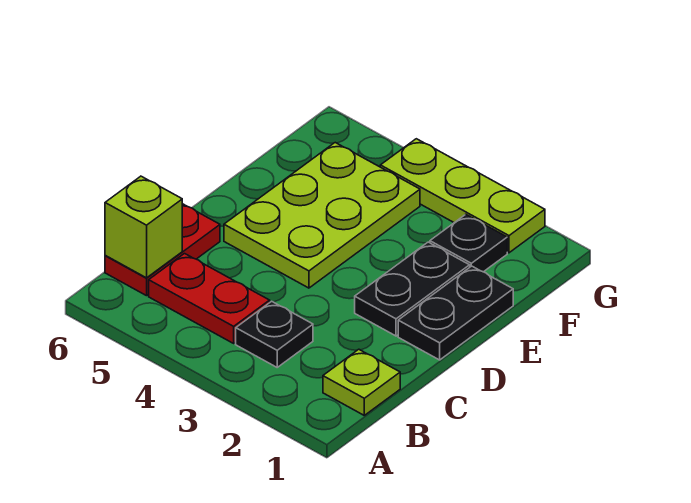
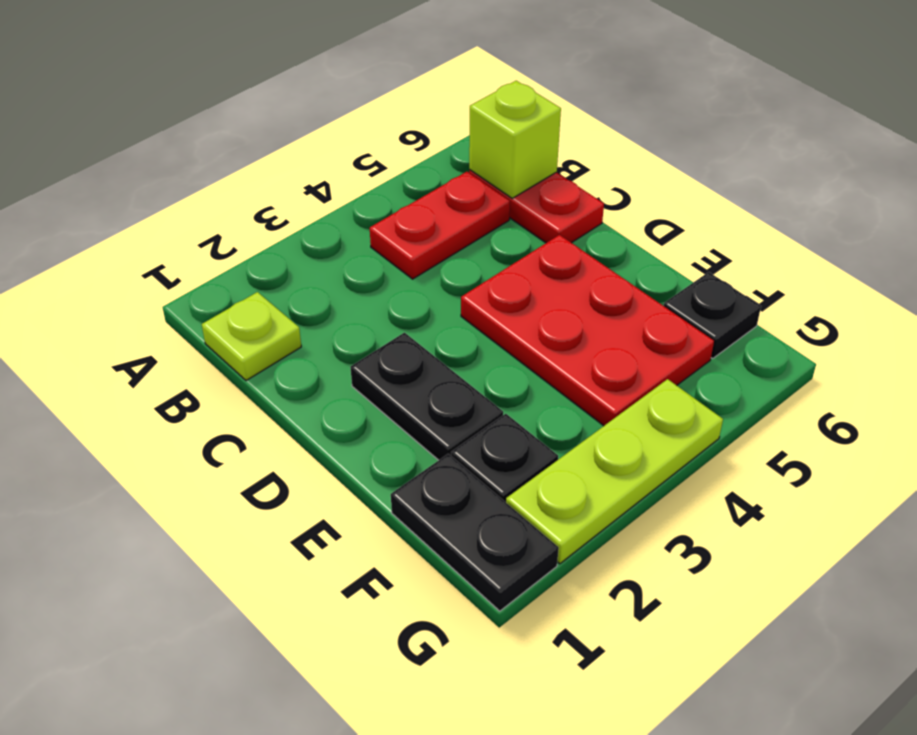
black 1x1 plate [236,301,313,367] -> black 1x1 plate moved to [664,272,761,358]
black 1x2 plate [398,266,513,360] -> black 1x2 plate moved to [391,454,559,611]
lime 2x3 plate [224,143,420,288] -> red 2x3 plate [461,235,714,426]

